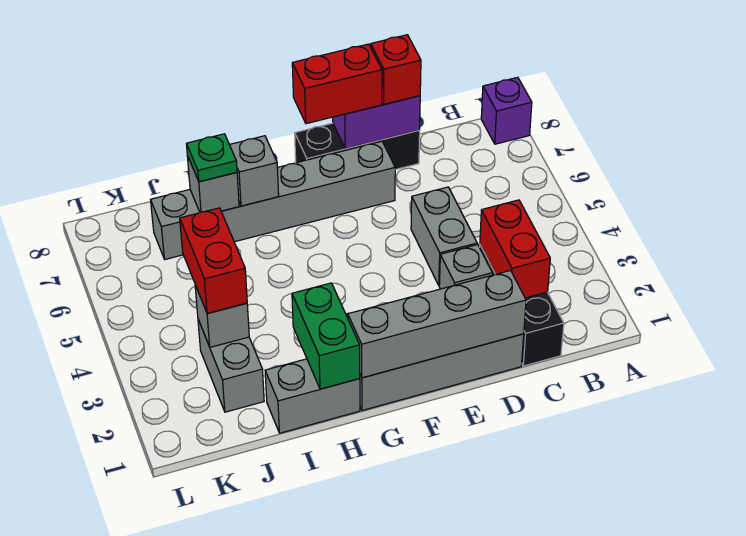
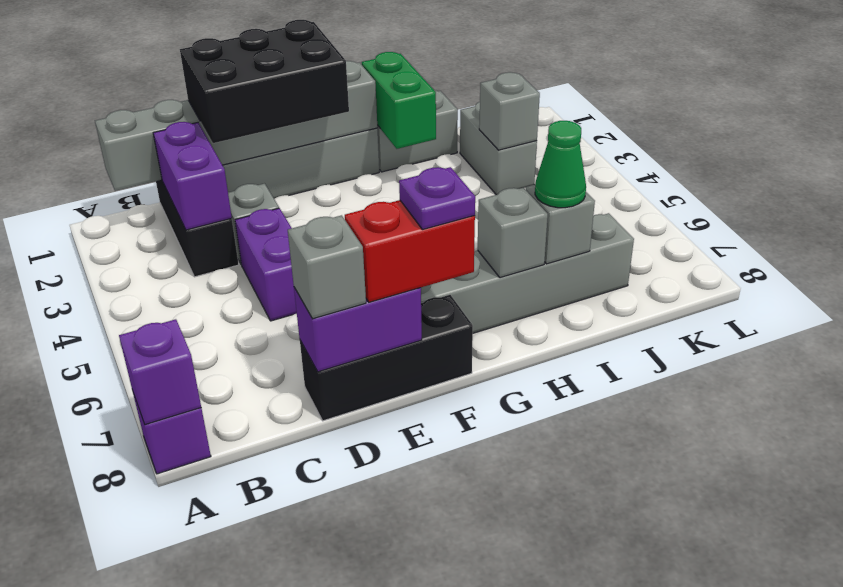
none -> purple 1x1 brick [119,319,201,425]
red 1x2 brick [480,200,550,298] -> purple 1x2 brick [153,122,232,230]
grey 1x4 brick [348,271,526,378] -> grey 1x6 brick [95,61,377,191]
none -> black 2x3 brick [180,20,349,143]
grey 1x2 brick [411,187,477,285] -> purple 1x2 brick [235,208,297,321]
red 1x1 brick [371,35,421,104] -> grey 1x1 brick [288,215,366,319]
none -> purple 1x1 plate [399,167,475,230]
green 1x1 plate [187,134,237,182] -> green 1x1 cone [535,121,586,208]
red 1x2 brick [180,208,247,314] -> none

